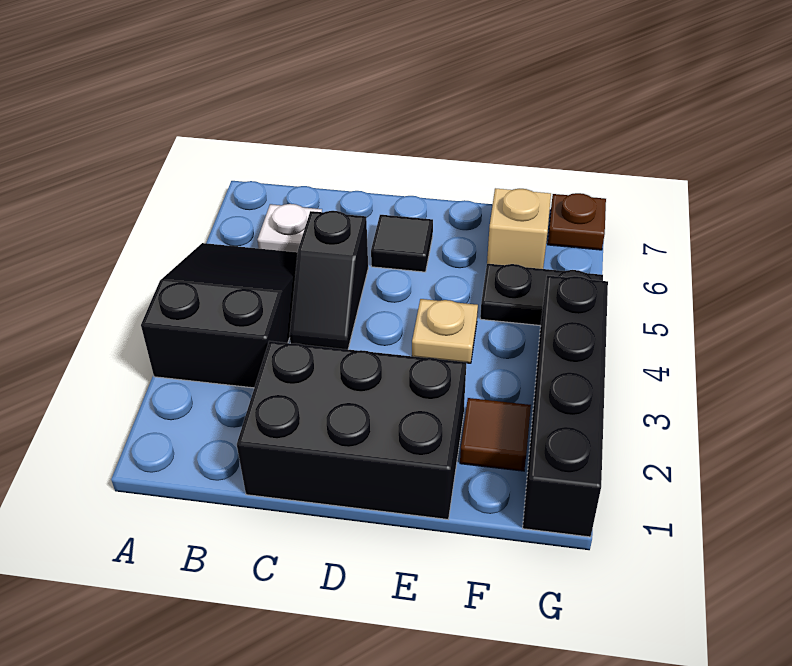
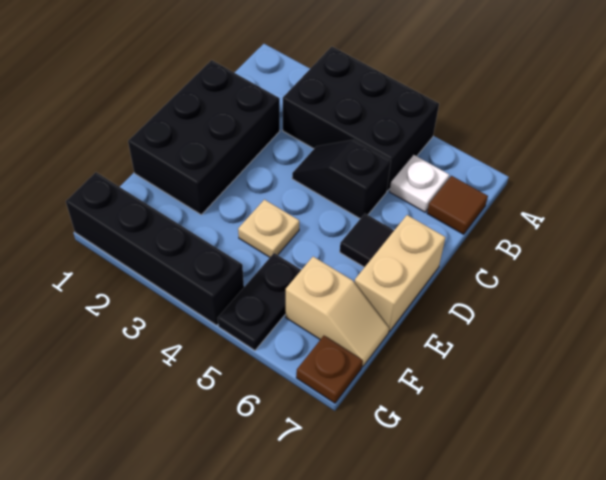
black 2x3 slope [141,243,298,388] -> black 2x3 brick [283,47,439,191]
none -> tan 1x2 brick [355,215,446,331]
brown 1x1 tile [460,398,531,471] -> brown 1x1 tile moved to [427,176,488,234]

